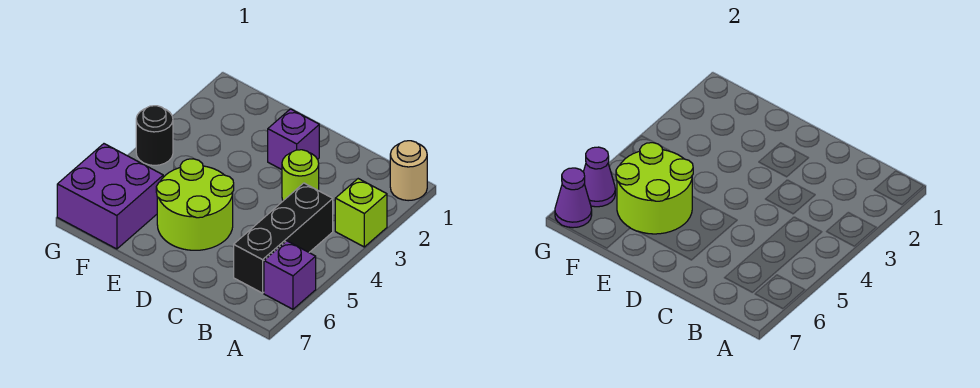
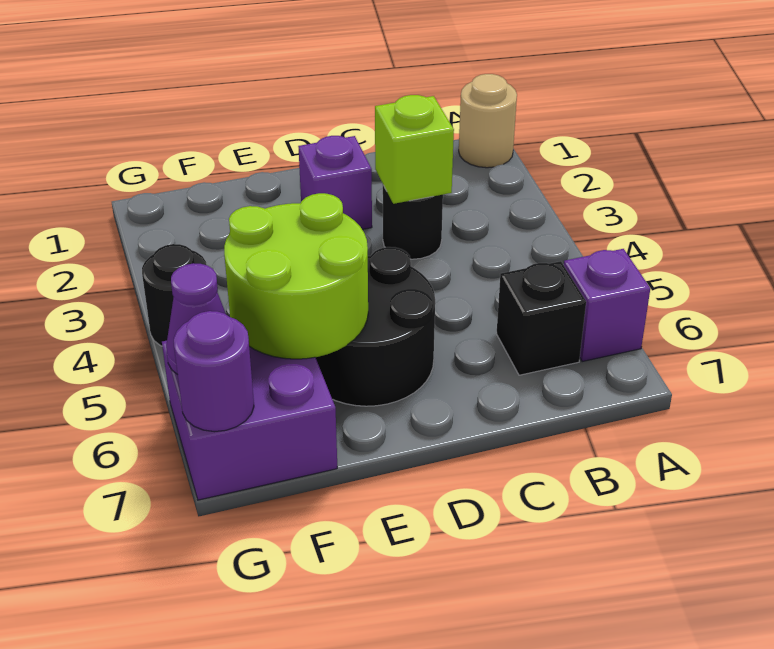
lime 1x1 brick [335,179,387,247] -> lime 1x1 brick moved to [375,95,454,204]
black 1x3 brick [234,183,333,293] -> black 1x1 brick [496,261,586,375]
lime 1x1 round brick [282,150,319,201] -> black 1x1 round brick [383,185,443,259]
lime 2x2 round brick [156,159,234,250] -> black 2x2 round brick [316,247,435,406]
purple 1x1 cone [555,168,592,228] -> purple 1x1 round brick [174,311,254,432]

